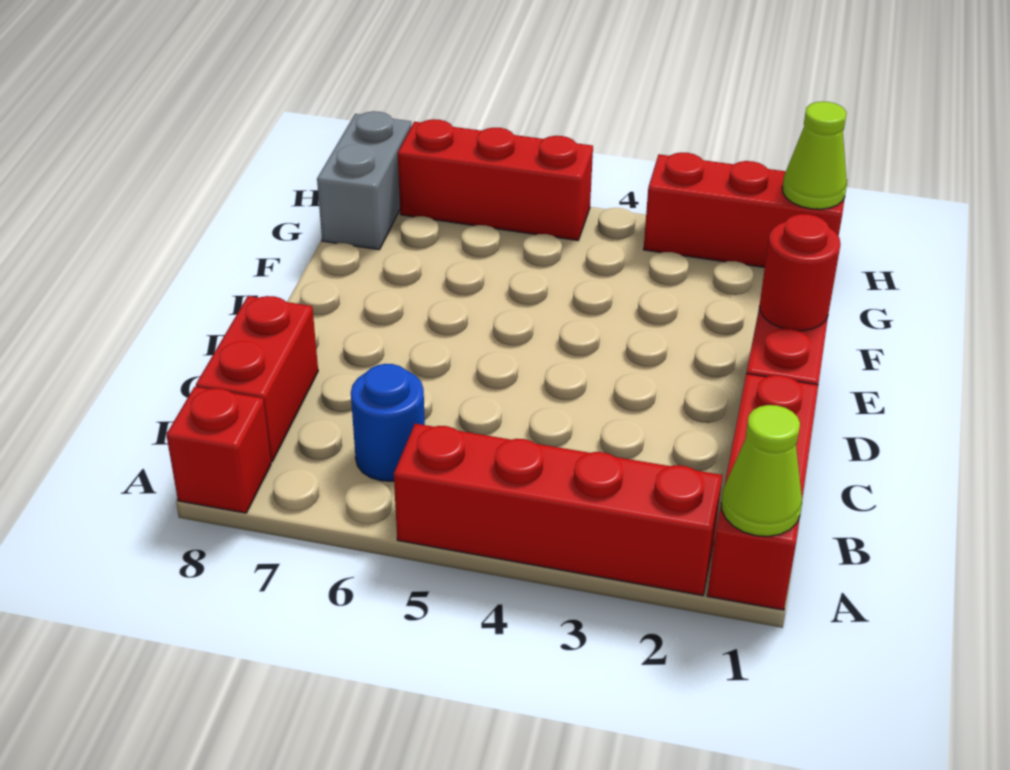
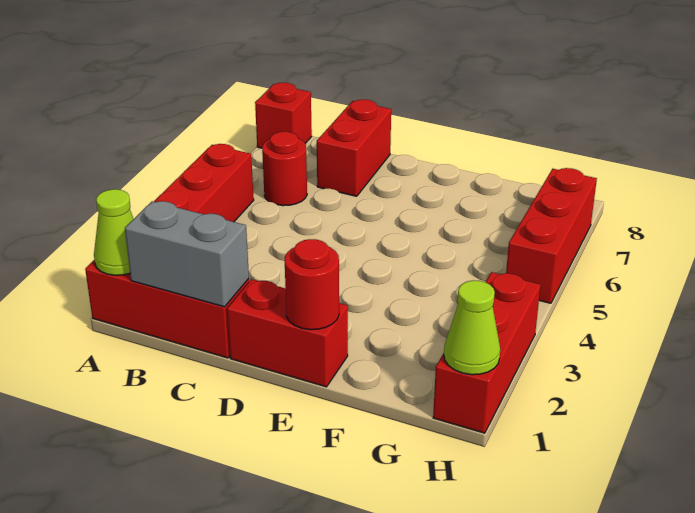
blue 1x1 round brick [351,364,425,481] -> red 1x1 round brick [262,132,307,206]
red 1x2 brick [196,296,318,462] -> red 1x2 brick turned to [317,100,391,196]
grey 1x2 brick [317,111,411,250] -> grey 1x2 brick moved to [125,201,249,307]

